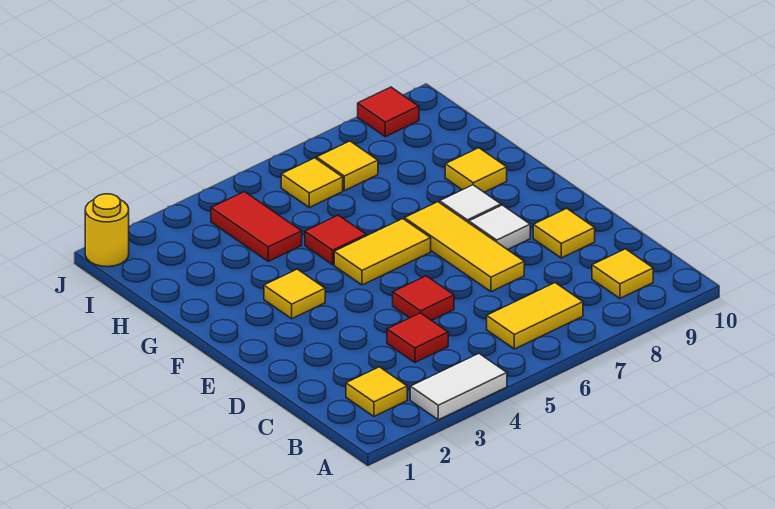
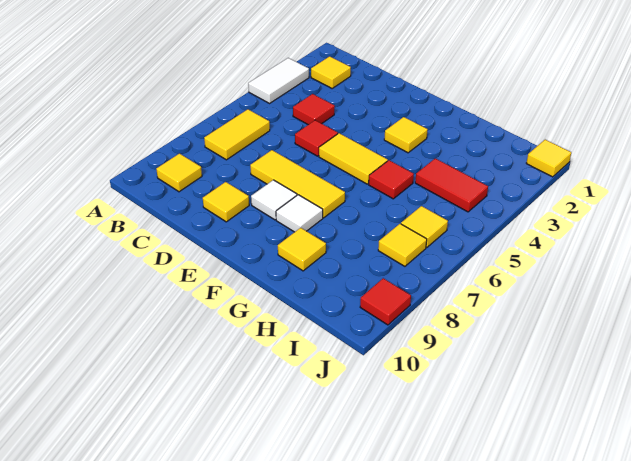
yellow 1x2 tile [334,219,431,285] -> yellow 1x2 tile turned to [319,133,388,184]
yellow 1x1 round brick [85,194,129,267] -> yellow 1x1 tile [526,140,571,177]

